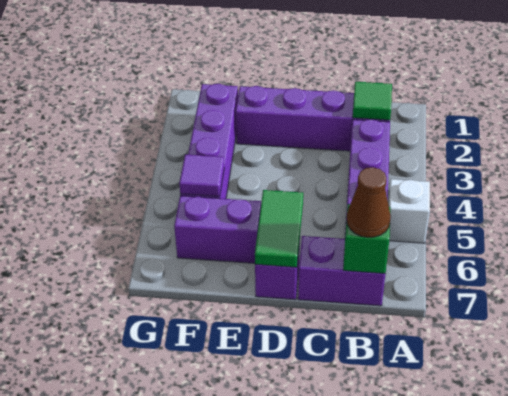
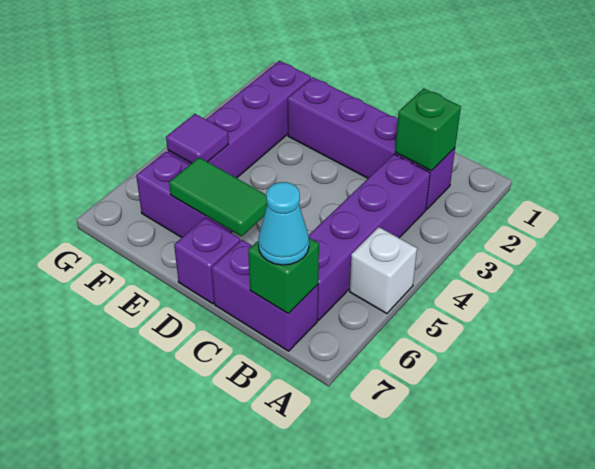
green 1x1 tile [353,82,392,120] -> green 1x1 brick [395,88,461,171]
brown 1x1 cone [347,167,391,237] -> cyan 1x1 cone [258,182,309,265]
green 1x2 tile [255,190,303,267] -> green 1x2 tile turned to [169,157,267,236]

